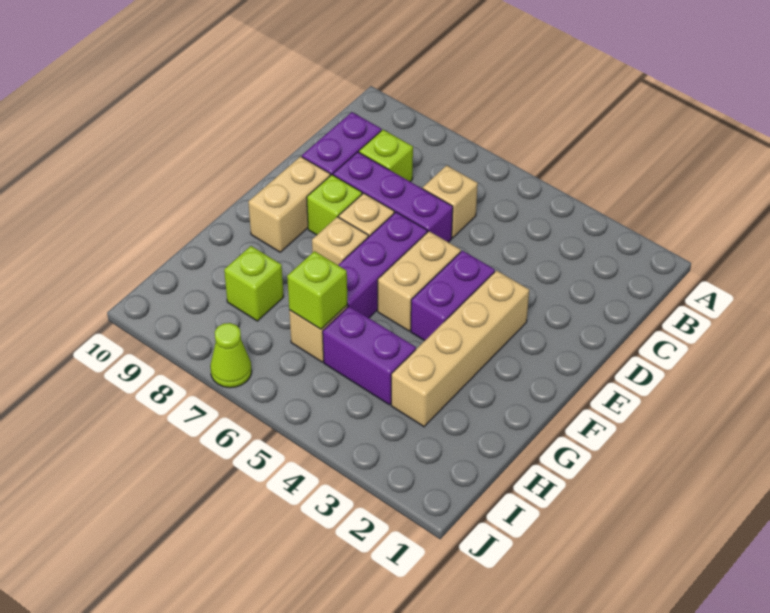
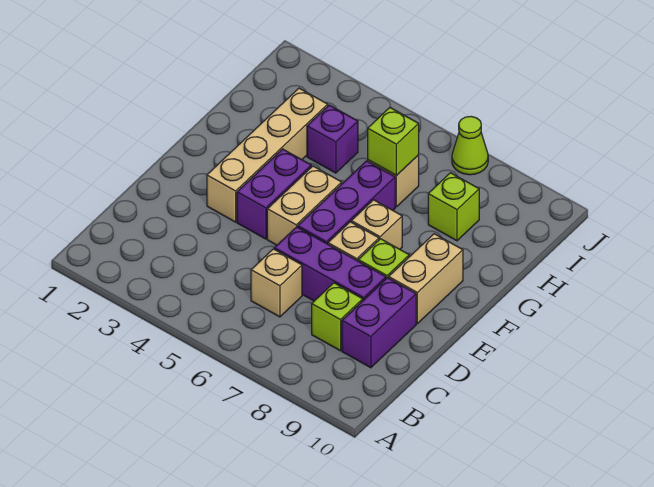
purple 1x2 brick [323,306,416,405] -> purple 1x1 brick [307,105,358,173]

